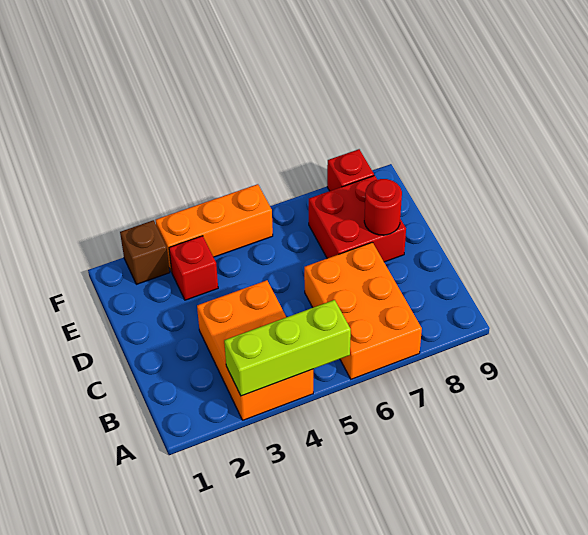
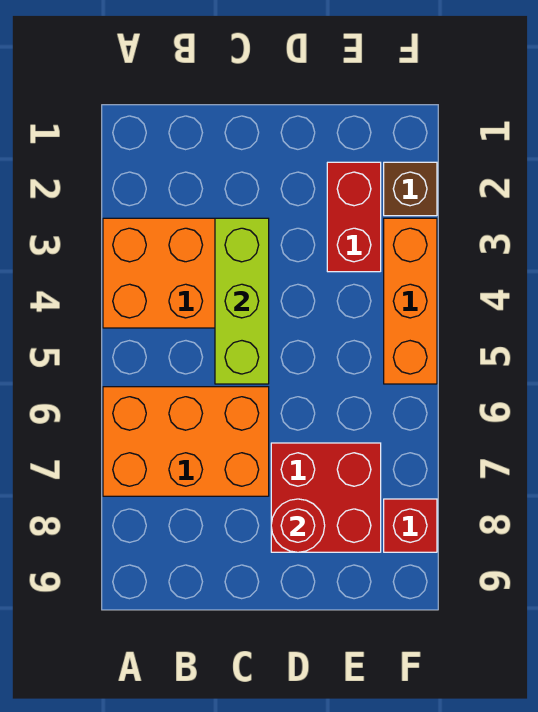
lime 1x3 brick [224,300,351,396] -> lime 1x3 brick moved to [215,218,269,384]
red 1x1 brick [169,236,218,300] -> red 1x2 brick [327,162,381,272]

